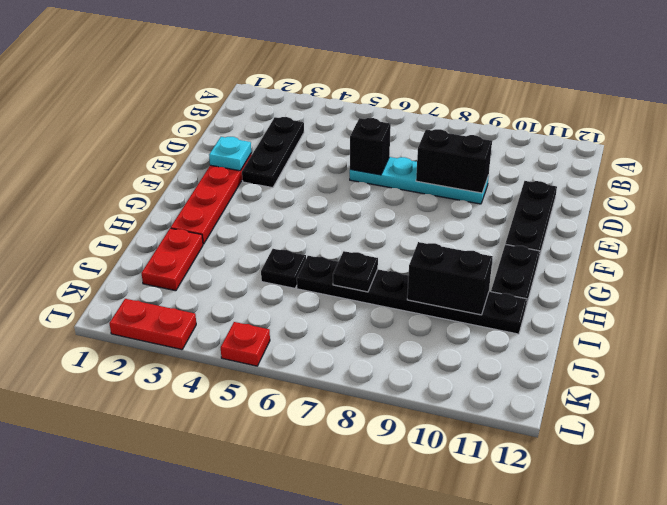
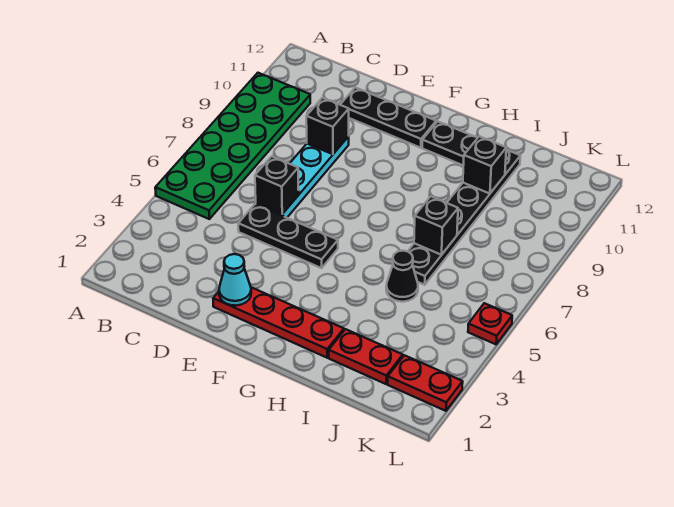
none -> green 2x6 plate [155,73,310,219]
black 1x3 plate [242,117,304,188] -> black 1x3 plate moved to [238,204,338,268]
black 1x2 brick [416,129,492,193] -> black 1x1 brick [306,98,349,154]
cyan 1x1 plate [209,137,251,171] -> cyan 1x1 cone [219,254,251,306]
black 1x1 plate [261,249,306,288] -> black 1x1 cone [386,251,418,302]
black 1x1 plate [333,251,378,292] -> black 1x1 brick [414,196,458,255]
black 1x2 brick [407,242,493,315] -> black 1x1 brick [463,136,506,194]
red 1x2 plate [109,299,196,350] -> red 1x2 plate turned to [388,355,463,411]

